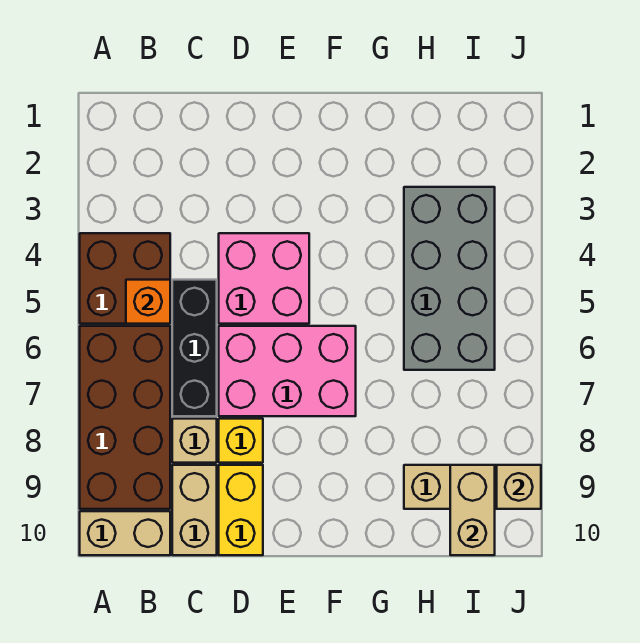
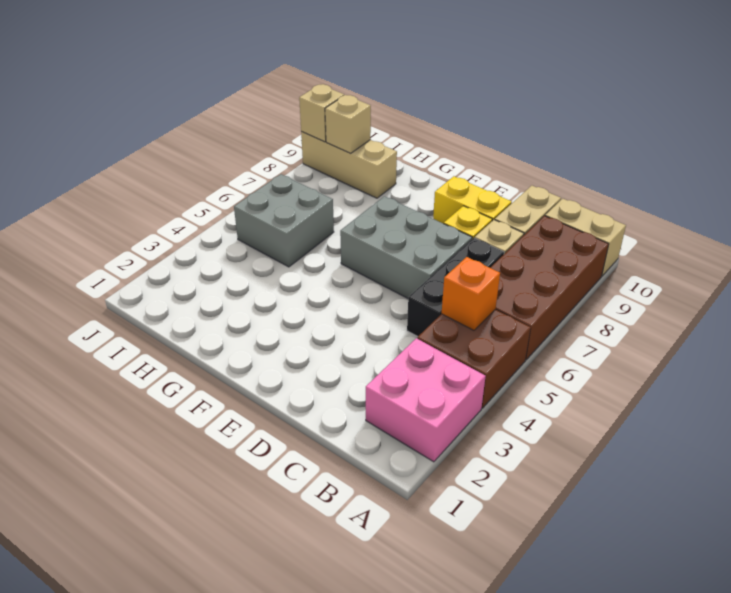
pink 2x2 brick [219,233,309,324] -> pink 2x2 brick moved to [366,338,486,462]
pink 2x3 brick [219,326,356,416] -> grey 2x3 brick [340,196,472,298]
yellow 1x2 brick [219,465,263,555] -> yellow 1x2 brick turned to [433,176,512,224]
grey 2x4 brick [404,187,495,370] -> grey 2x2 brick [234,174,334,267]
tan 1x2 brick [450,465,495,555] -> tan 1x1 brick [325,95,371,153]

